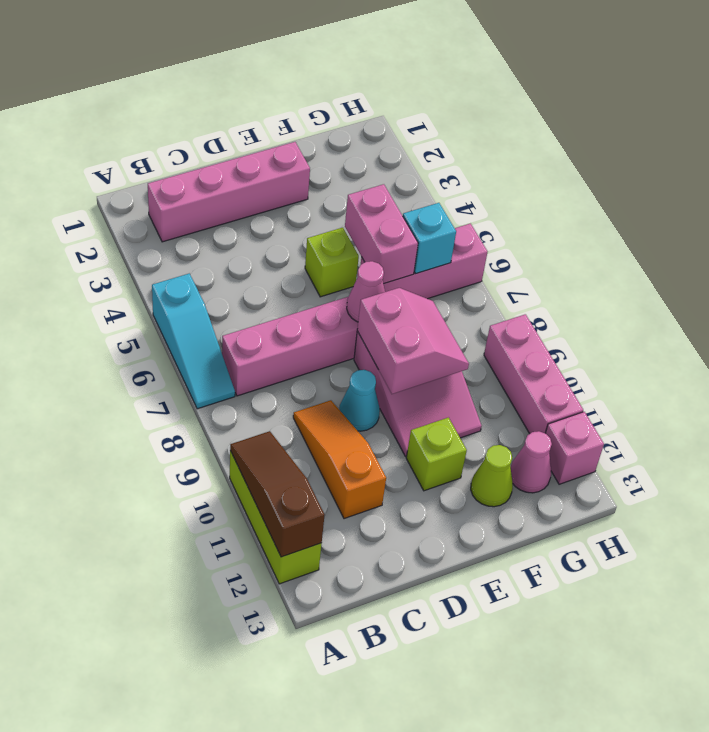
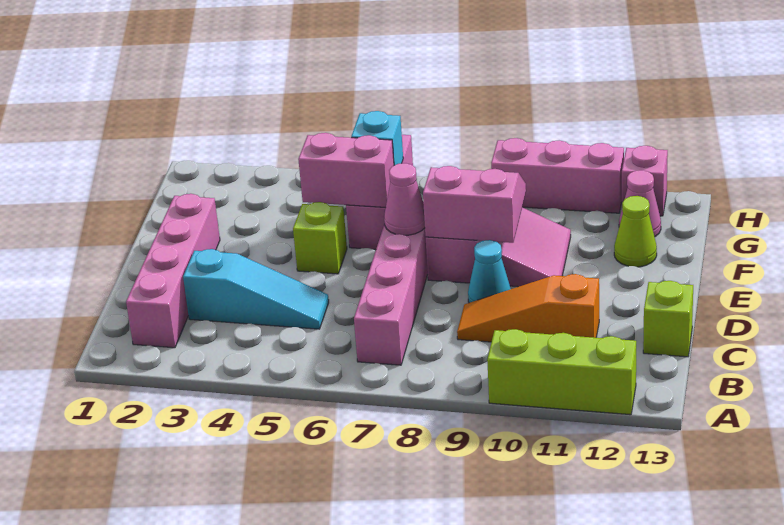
cyan 1x3 slope [152,273,235,409] -> cyan 1x3 slope moved to [183,249,329,329]
brown 1x3 slope [230,431,324,557] -> none
lime 1x1 brick [406,418,467,491] -> lime 1x1 brick moved to [643,281,693,357]

